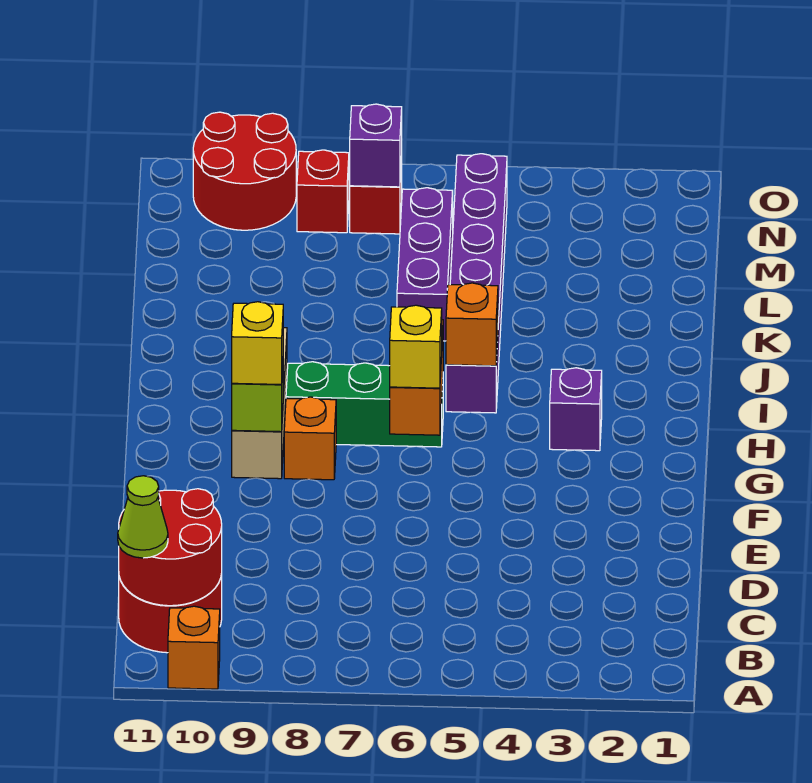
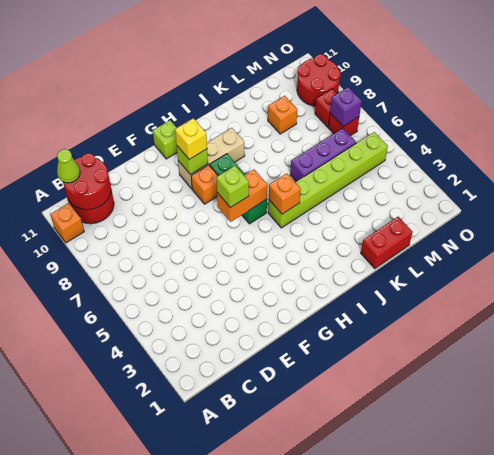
yellow 1x1 brick [390,305,442,388] -> lime 1x1 brick [216,166,249,208]
none -> lime 1x1 brick [153,120,177,159]
purple 1x1 brick [550,368,602,451] -> none
purple 1x6 brick [446,154,507,413] -> lime 1x6 brick [268,132,388,228]
none -> red 1x2 brick [361,217,413,269]
none -> orange 1x1 brick [268,96,297,134]

